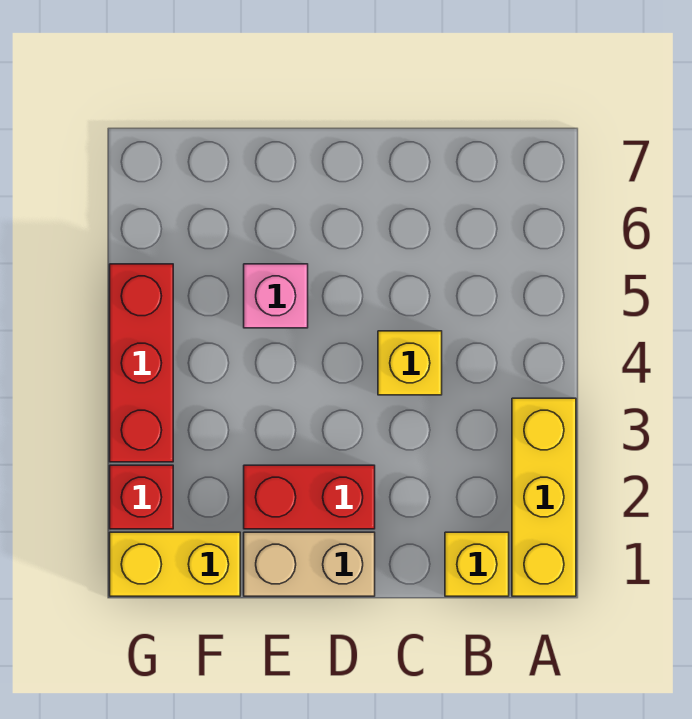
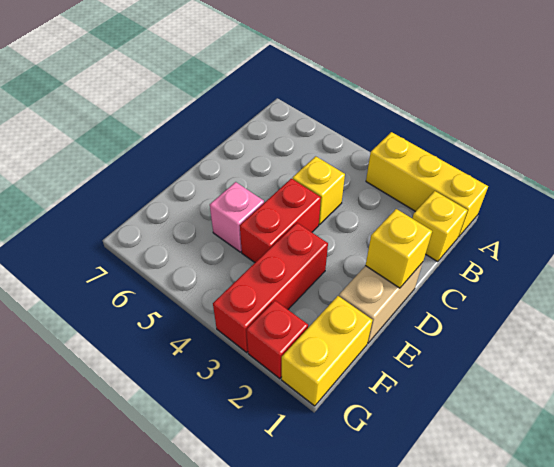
none -> yellow 1x1 brick [366,209,432,288]
red 1x2 brick [244,465,375,529] -> red 1x2 brick moved to [240,179,321,262]
red 1x3 brick [110,264,173,462] -> red 1x3 brick turned to [213,223,328,352]

